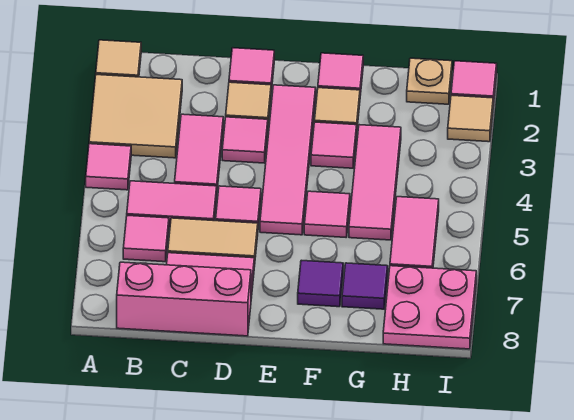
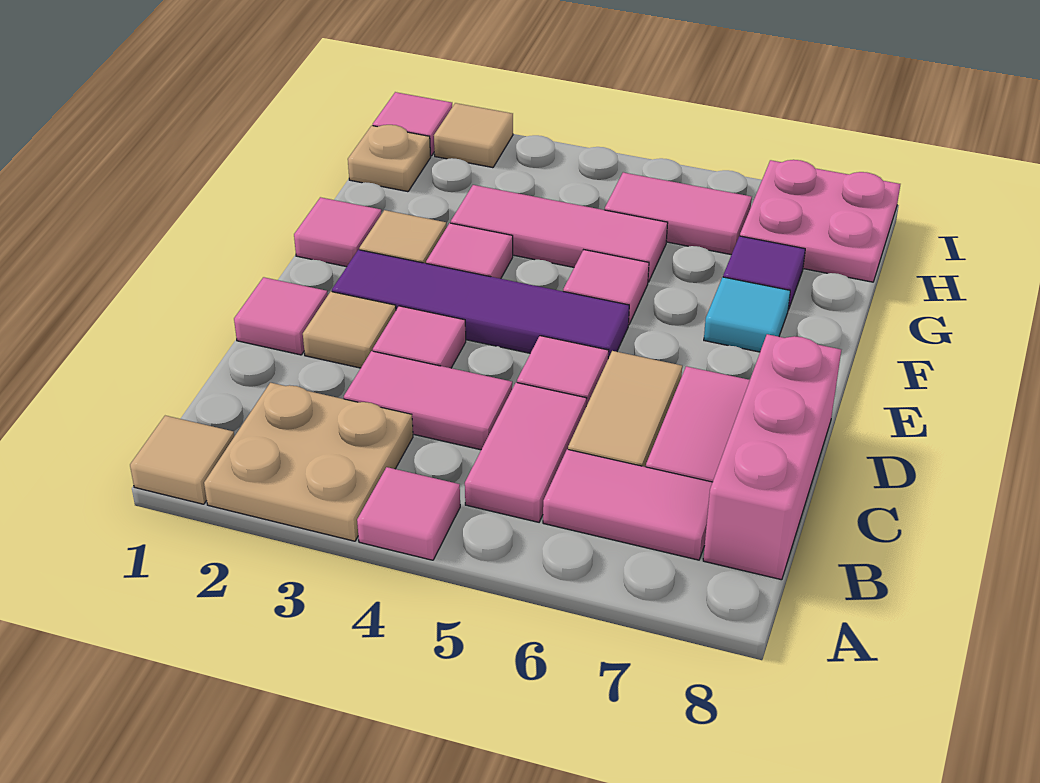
tan 2x2 tile [89,75,182,158] -> tan 2x2 plate [204,383,413,541]
pink 1x1 tile [123,215,169,262] -> pink 1x2 tile [543,449,712,560]
pink 1x4 tile [260,85,316,235] -> purple 1x4 tile [332,250,629,358]
purple 1x1 tile [298,260,343,307] -> cyan 1x1 tile [704,277,790,352]

